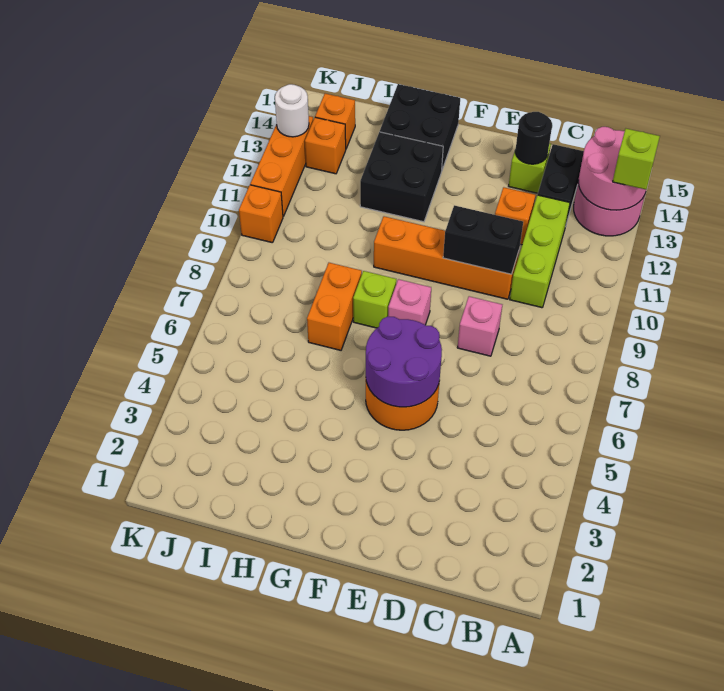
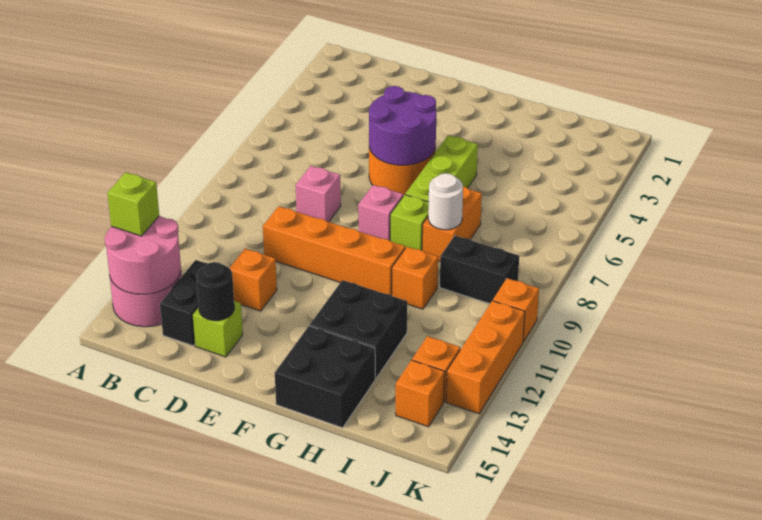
lime 1x3 brick [510,195,570,308] -> lime 1x3 brick moved to [405,135,478,202]
black 1x2 brick [443,205,523,274] -> black 1x2 brick moved to [440,236,519,304]
none -> orange 1x1 brick [392,247,438,309]
white 1x1 round brick [275,84,309,137] -> white 1x1 round brick moved to [428,173,463,230]

